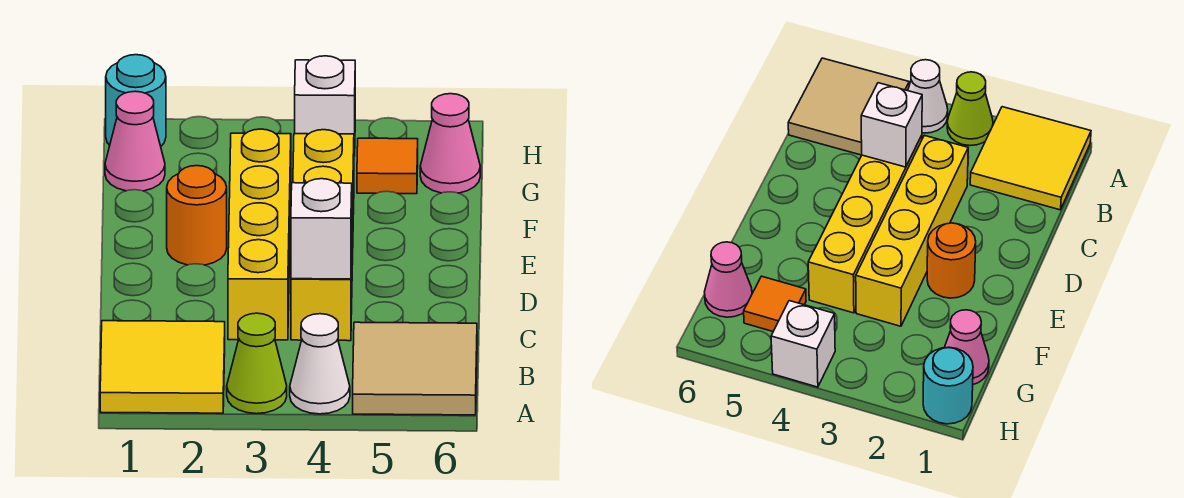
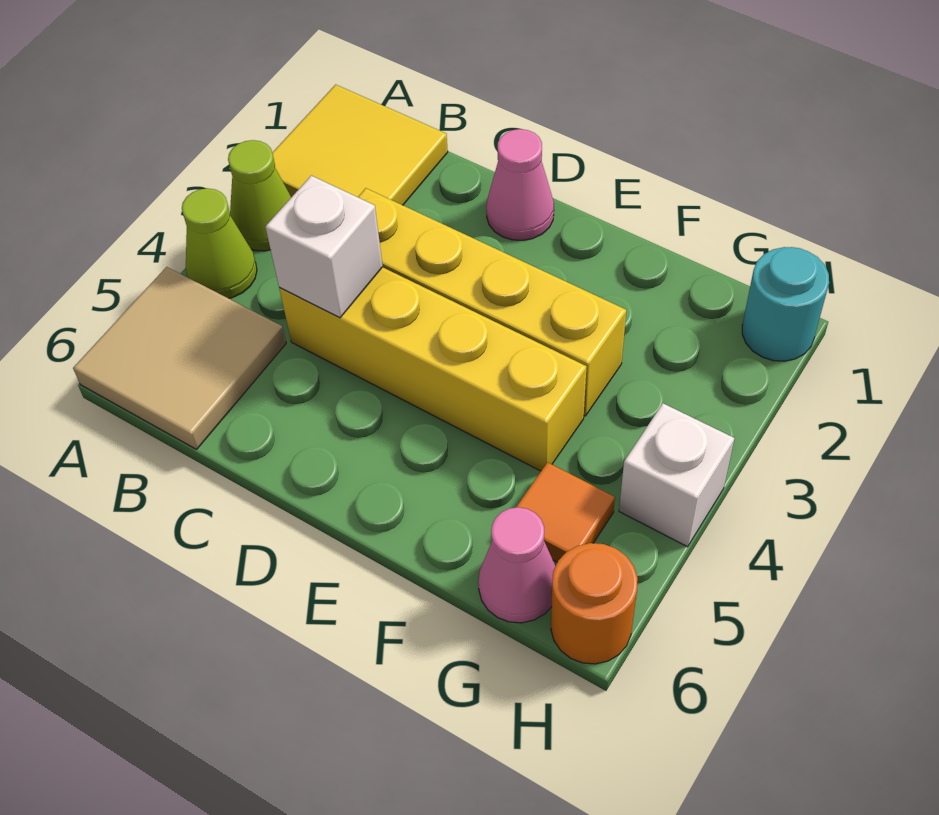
white 1x1 cone [290,314,350,414] -> lime 1x1 cone [182,188,257,298]
orange 1x1 round brick [167,166,227,265] -> orange 1x1 round brick moved to [551,543,638,664]
pink 1x1 cone [105,91,165,191] -> pink 1x1 cone moved to [486,129,554,240]

